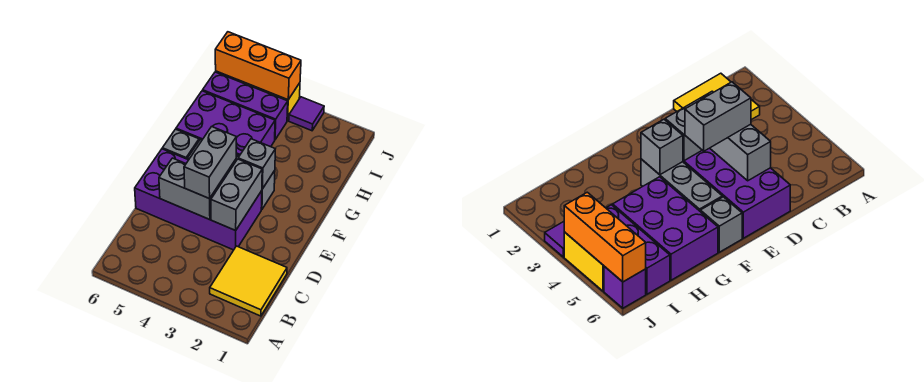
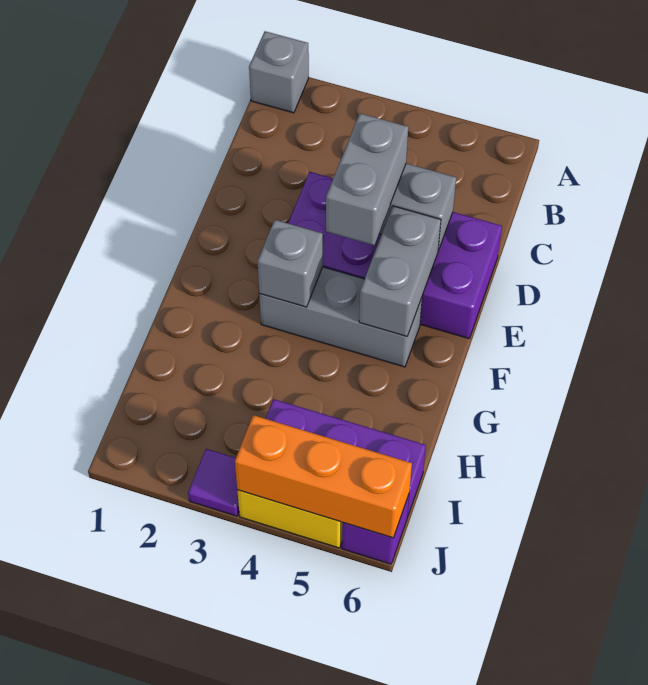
yellow 2x2 tile [210,246,287,316] -> none
grey 1x2 brick [211,159,262,230] -> grey 1x2 brick moved to [359,206,441,336]
grey 1x1 brick [162,129,199,159] -> grey 1x1 brick moved to [249,31,309,113]
purple 2x3 brick [176,91,275,155] -> none

